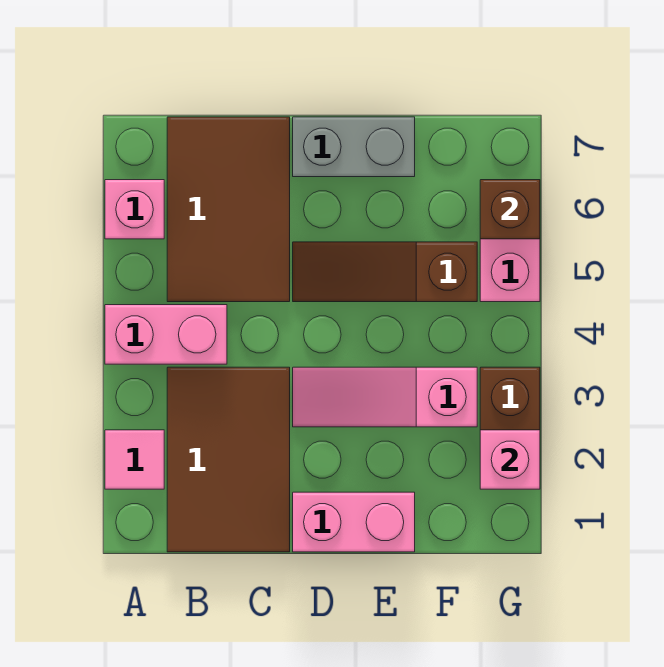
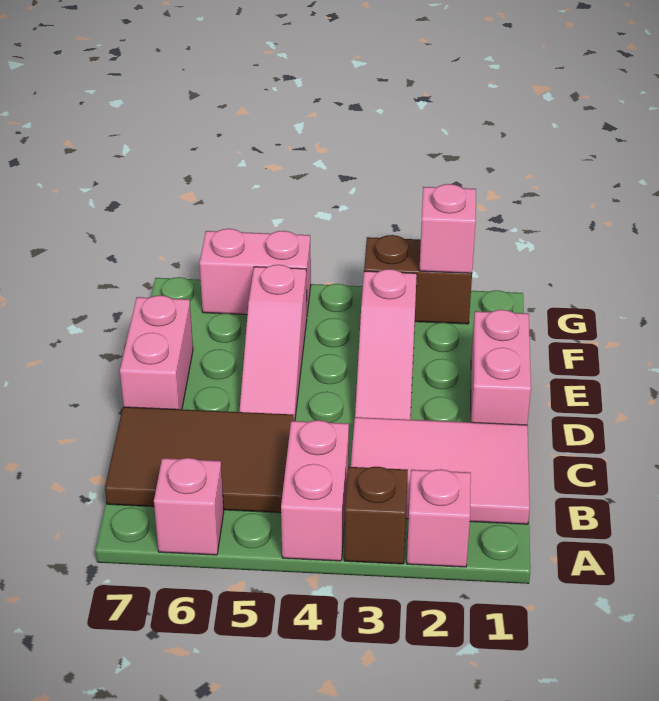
pink 1x1 tile [105,430,164,489] -> pink 1x1 brick [407,469,471,567]
brown 2x3 tile [167,367,290,552] -> pink 2x3 tile [351,417,530,524]
brown 1x3 slope [293,242,477,302] -> pink 1x3 slope [239,265,307,421]
grey 1x2 brick [293,117,415,177] -> pink 1x2 brick [120,295,193,409]
brown 1x1 brick [480,180,540,239] -> brown 1x1 brick moved to [344,467,408,564]

